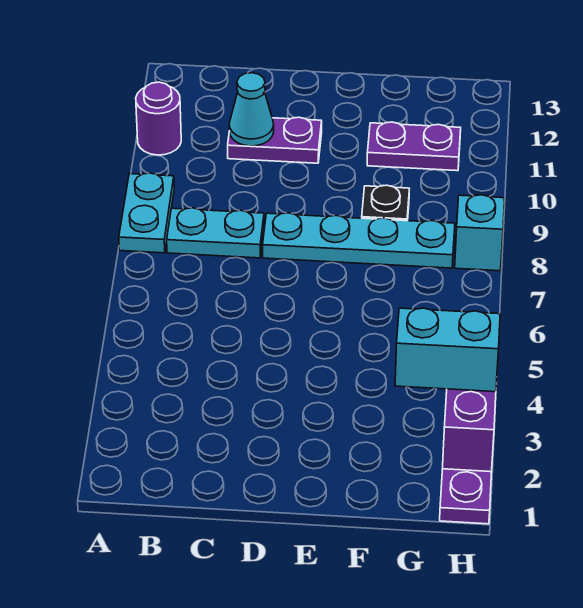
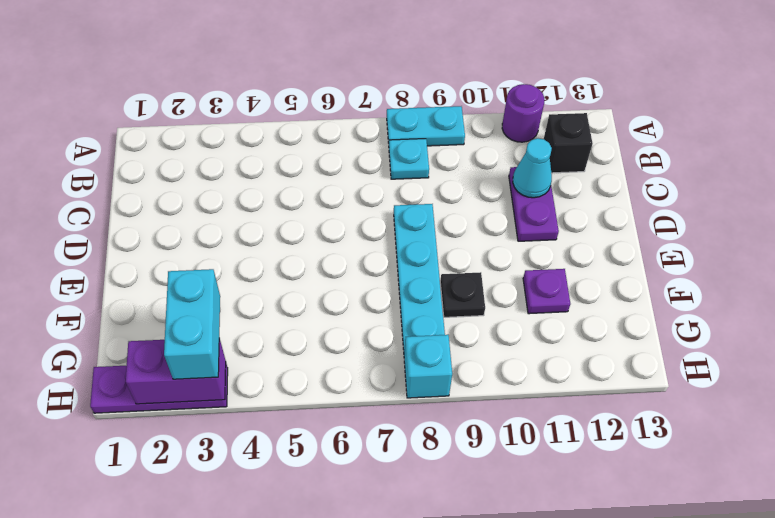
cyan 1x2 plate [167,208,264,258] -> cyan 1x1 plate [389,139,429,179]
none -> black 1x1 brick [544,113,593,173]
purple 1x2 plate [367,122,461,171] -> purple 1x1 plate [523,269,570,314]

